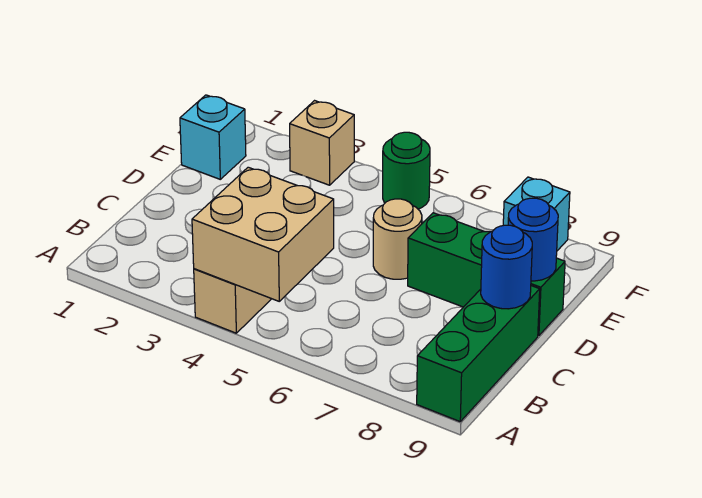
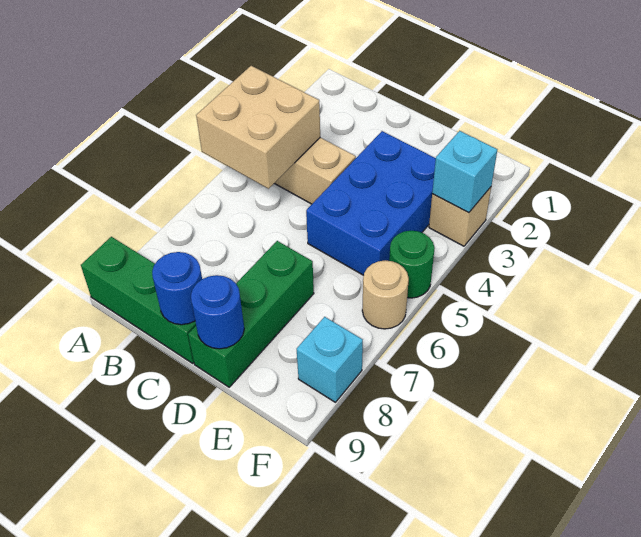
none -> blue 2x3 brick [306,131,436,275]
tan 1x1 round brick [373,199,422,279] -> tan 1x1 round brick moved to [362,260,409,329]
cyan 1x1 brick [180,95,246,179] -> cyan 1x1 brick moved to [432,131,497,213]

